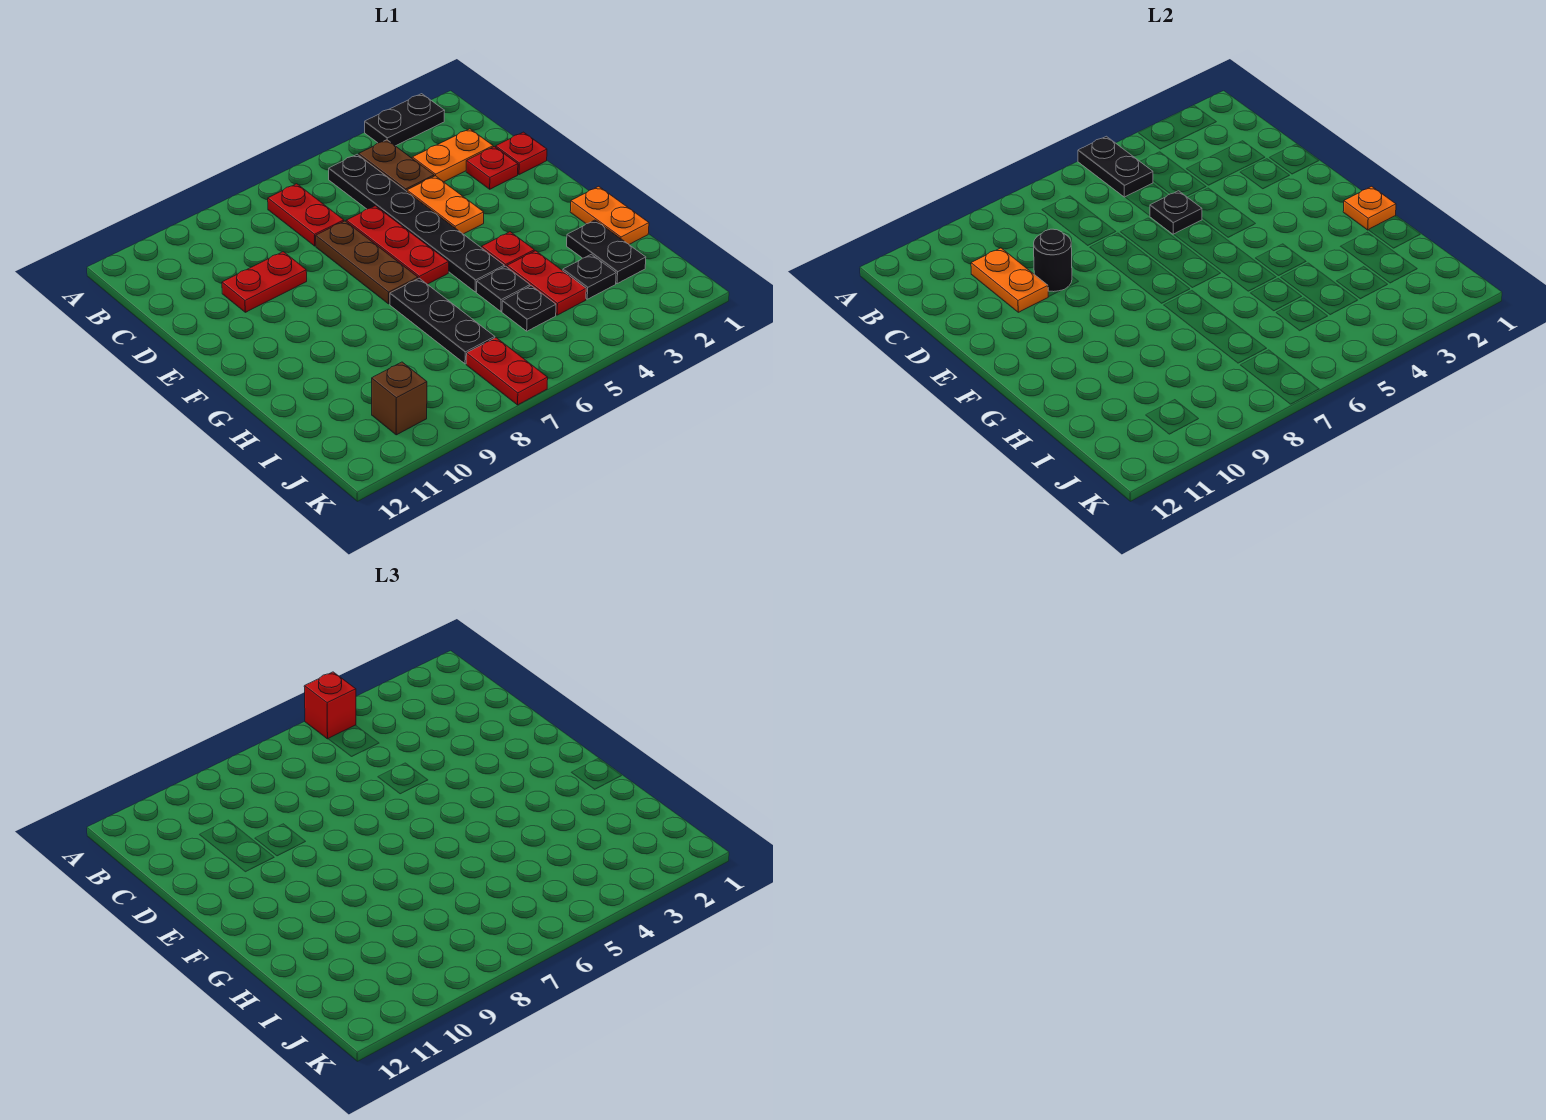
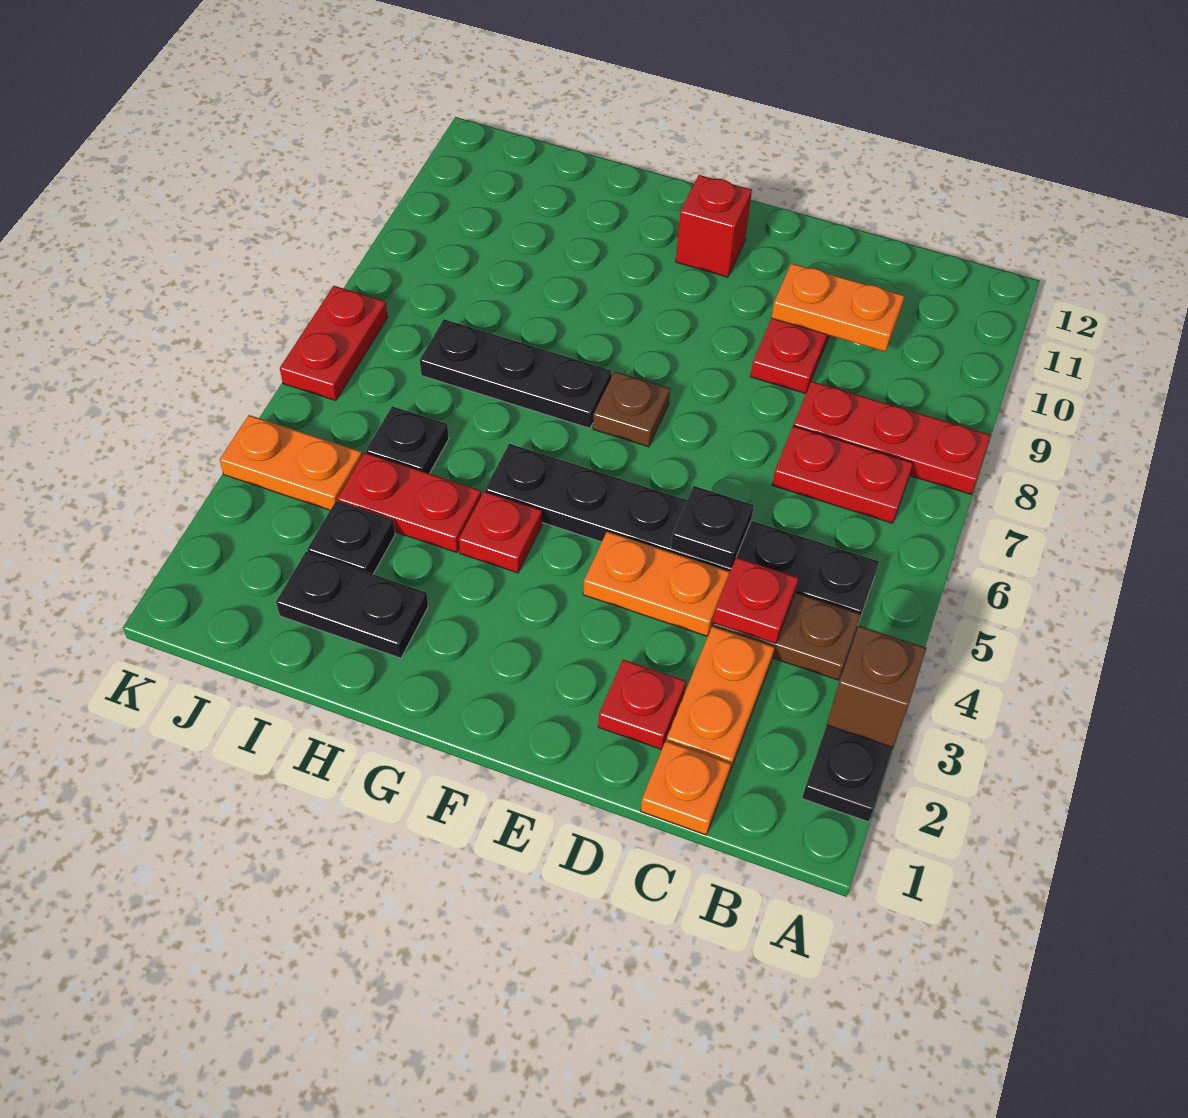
black 1x2 plate [1078,136,1153,197] -> none
red 1x1 brick [304,672,356,739] -> red 1x1 brick moved to [676,175,752,277]
red 1x1 plate [496,132,547,175] -> red 1x1 plate moved to [713,557,798,644]
red 1x3 plate [346,206,449,284] -> red 1x3 plate moved to [793,381,991,494]
brown 1x3 plate [316,221,418,304] -> brown 1x1 plate [593,372,670,447]
black 1x1 round brick [1034,229,1072,292] -> none
orange 1x2 plate [570,186,649,244] -> orange 1x2 plate moved to [220,415,362,510]
orange 1x1 plate [1343,186,1396,230] -> orange 1x1 plate moved to [641,741,731,835]
black 1x1 plate [476,266,530,311] -> none
red 1x2 plate [466,338,548,405] -> red 1x2 plate turned to [280,286,388,401]
brown 1x1 brick [372,362,427,435] -> brown 1x1 brick moved to [827,626,926,747]

